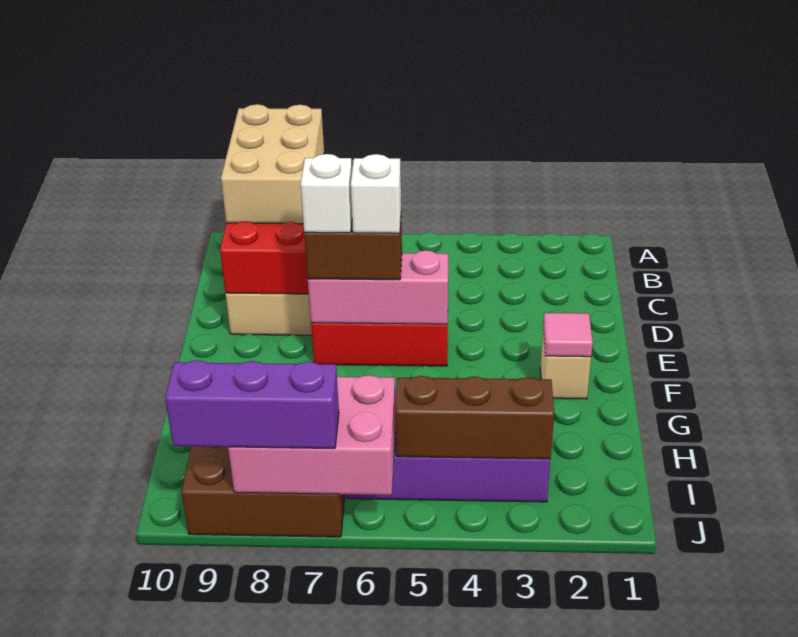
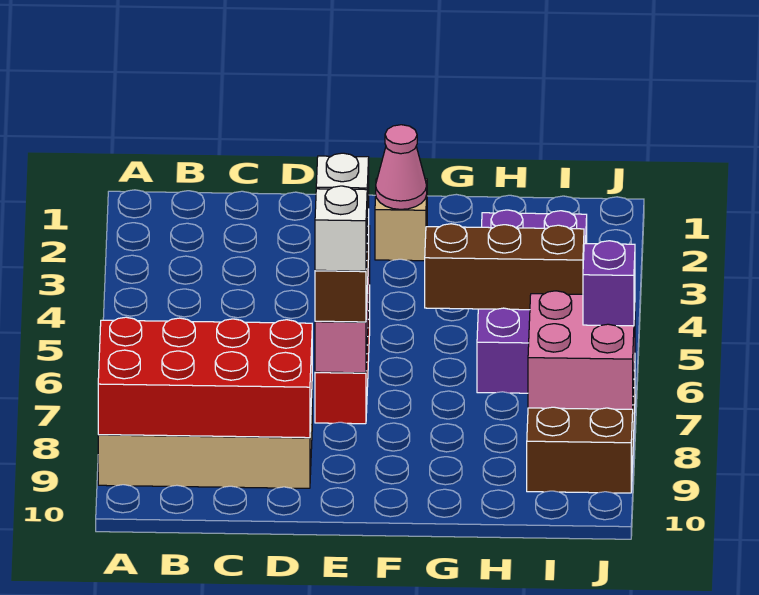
tan 2x3 brick [221,104,324,224] -> none
pink 1x1 tile [543,313,593,357] -> pink 1x1 cone [376,125,427,209]
brown 1x3 brick [395,376,554,459] -> brown 1x3 brick turned to [425,224,584,310]
pink 2x3 brick [228,375,396,495] -> pink 2x2 brick [528,291,635,409]
purple 1x3 brick [165,360,339,448] -> purple 1x1 brick [583,241,635,326]

